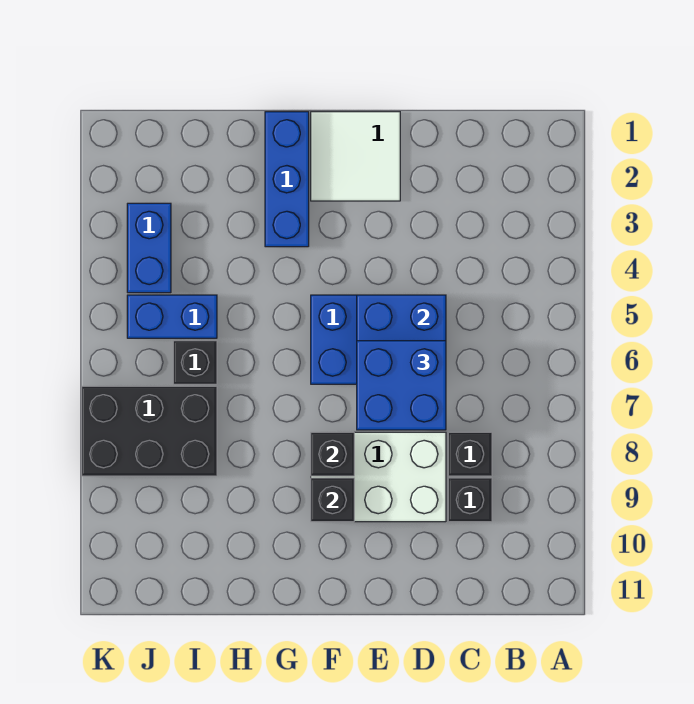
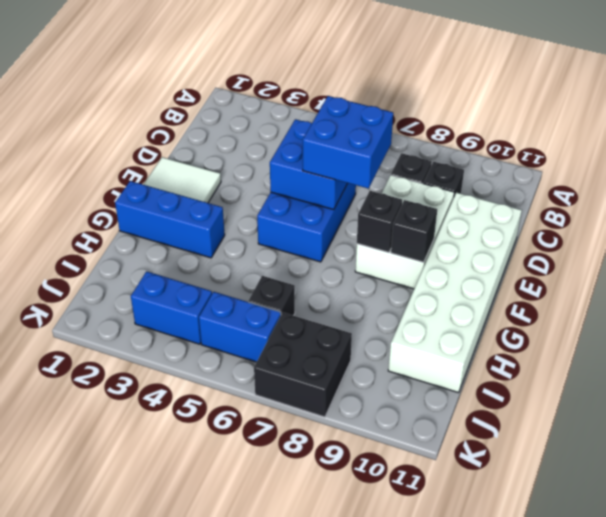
none -> white 2x6 brick [388,192,522,393]
blue 1x2 brick [127,295,217,338] -> blue 1x2 brick turned to [199,292,281,362]
black 2x3 brick [82,386,217,476] -> black 2x2 brick [254,313,352,417]

